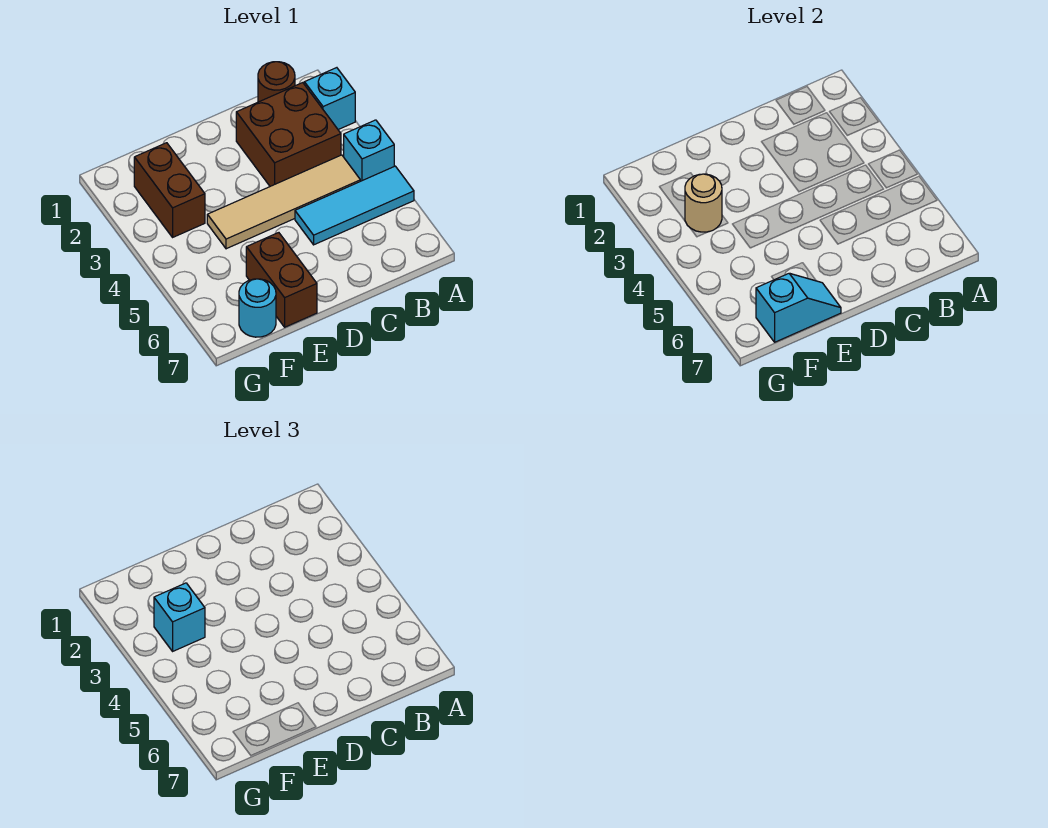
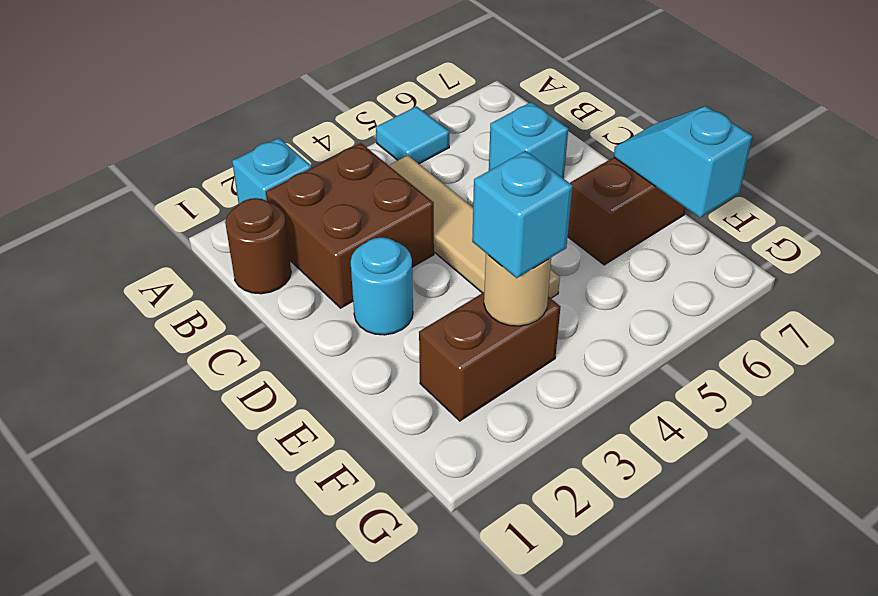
cyan 1x1 brick [344,120,394,181] -> cyan 1x1 brick moved to [489,102,568,179]
cyan 1x3 tile [295,166,414,245] -> cyan 1x1 tile [376,106,449,164]
cyan 1x1 round brick [239,279,276,337] -> cyan 1x1 round brick moved to [351,237,413,335]

